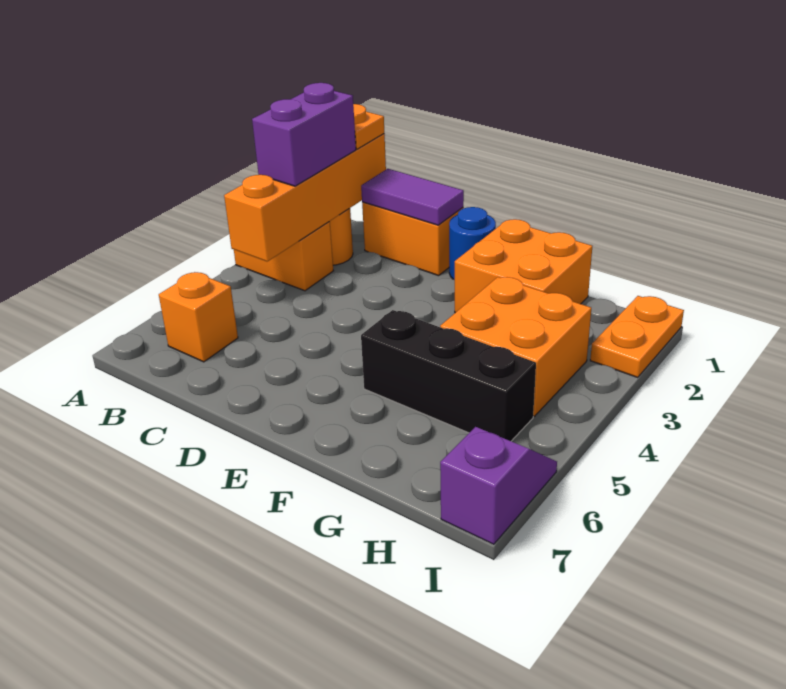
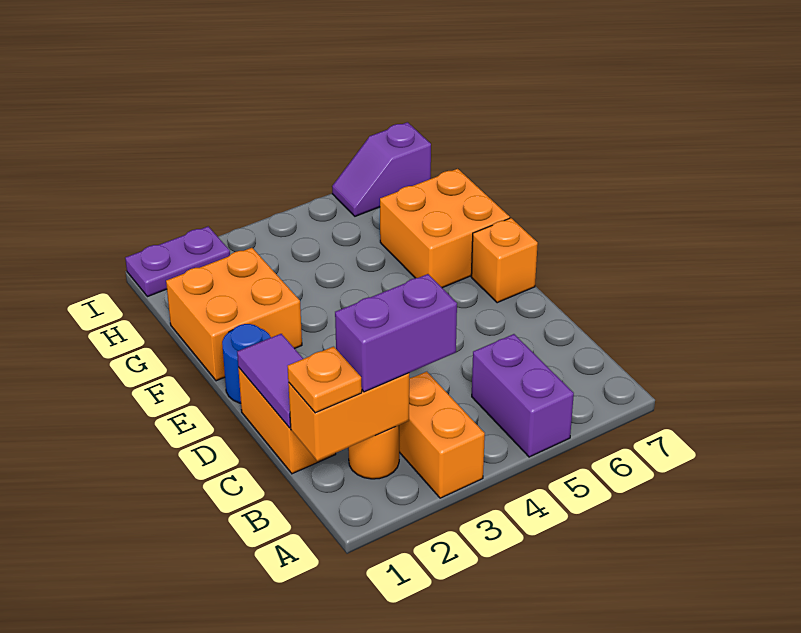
none -> purple 1x2 brick [472,334,574,457]
orange 1x4 brick [224,134,386,261] -> orange 1x2 brick [288,373,409,461]
orange 1x1 brick [159,272,238,362] -> orange 1x1 brick moved to [471,218,538,303]
black 1x3 brick [361,310,536,441] -> none
orange 2x2 brick [440,277,591,416] -> orange 2x2 brick moved to [380,169,510,288]
orange 1x2 plate [590,296,684,377] -> purple 1x2 plate [125,226,230,297]

